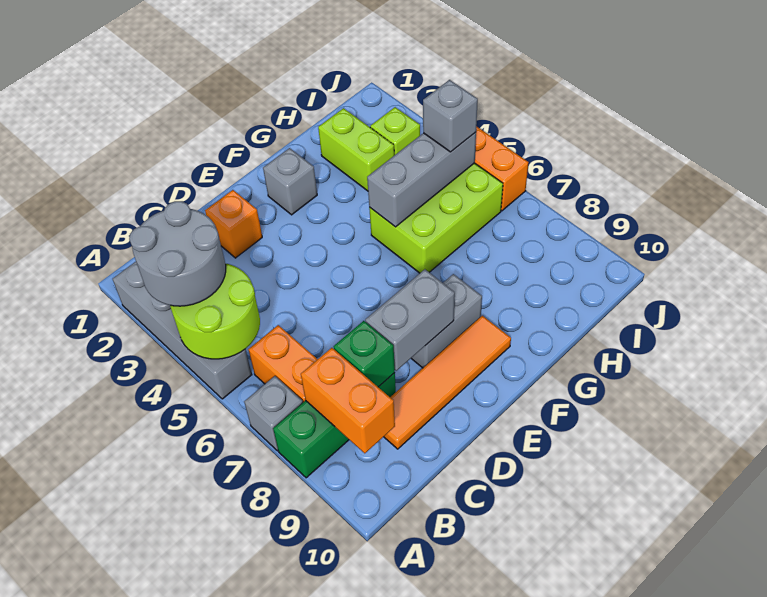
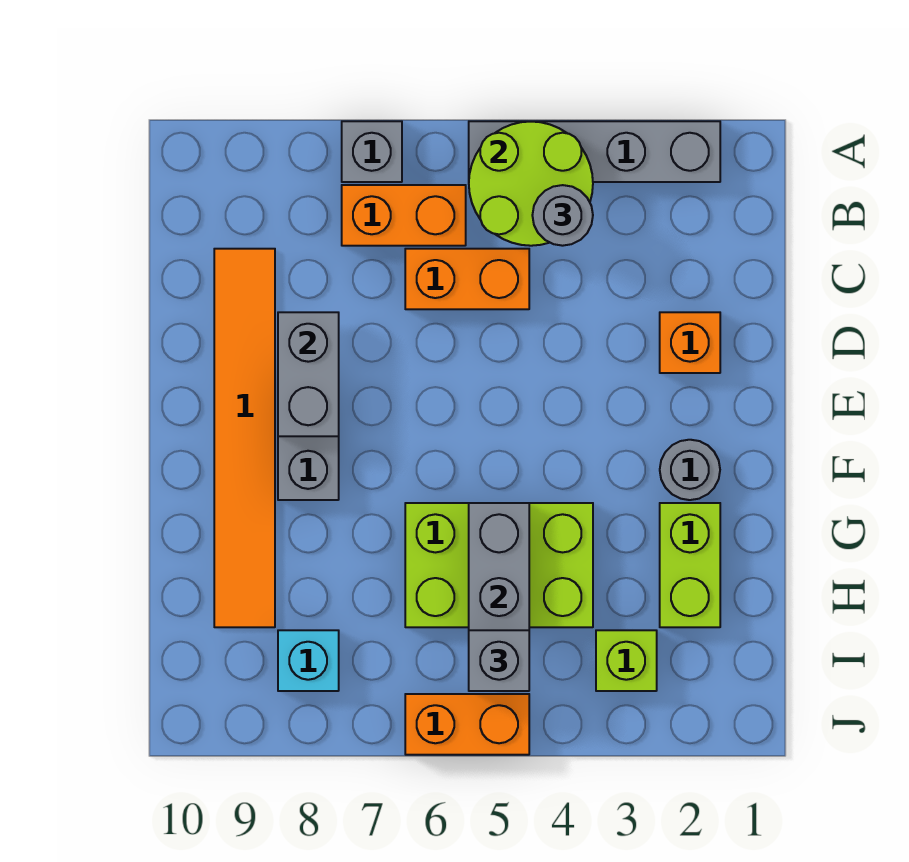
grey 2x2 round brick [129,201,226,306] -> grey 1x1 round brick [532,185,593,246]
green 1x3 brick [273,373,396,478] -> none
orange 1x2 brick [301,348,395,453] -> orange 1x2 brick moved to [405,249,529,309]
green 1x1 brick [334,321,395,387] -> none
orange 1x4 tile [384,316,511,449] -> orange 1x6 tile [214,249,275,627]
grey 1x1 brick [263,148,317,215] -> grey 1x1 round brick [660,440,720,500]
lime 2x3 brick [369,163,503,273] -> lime 2x3 brick turned to [405,503,593,627]
lime 1x2 brick [318,108,394,191] -> lime 1x2 brick turned to [660,503,720,627]
none -> cyan 1x1 brick [278,630,339,691]

